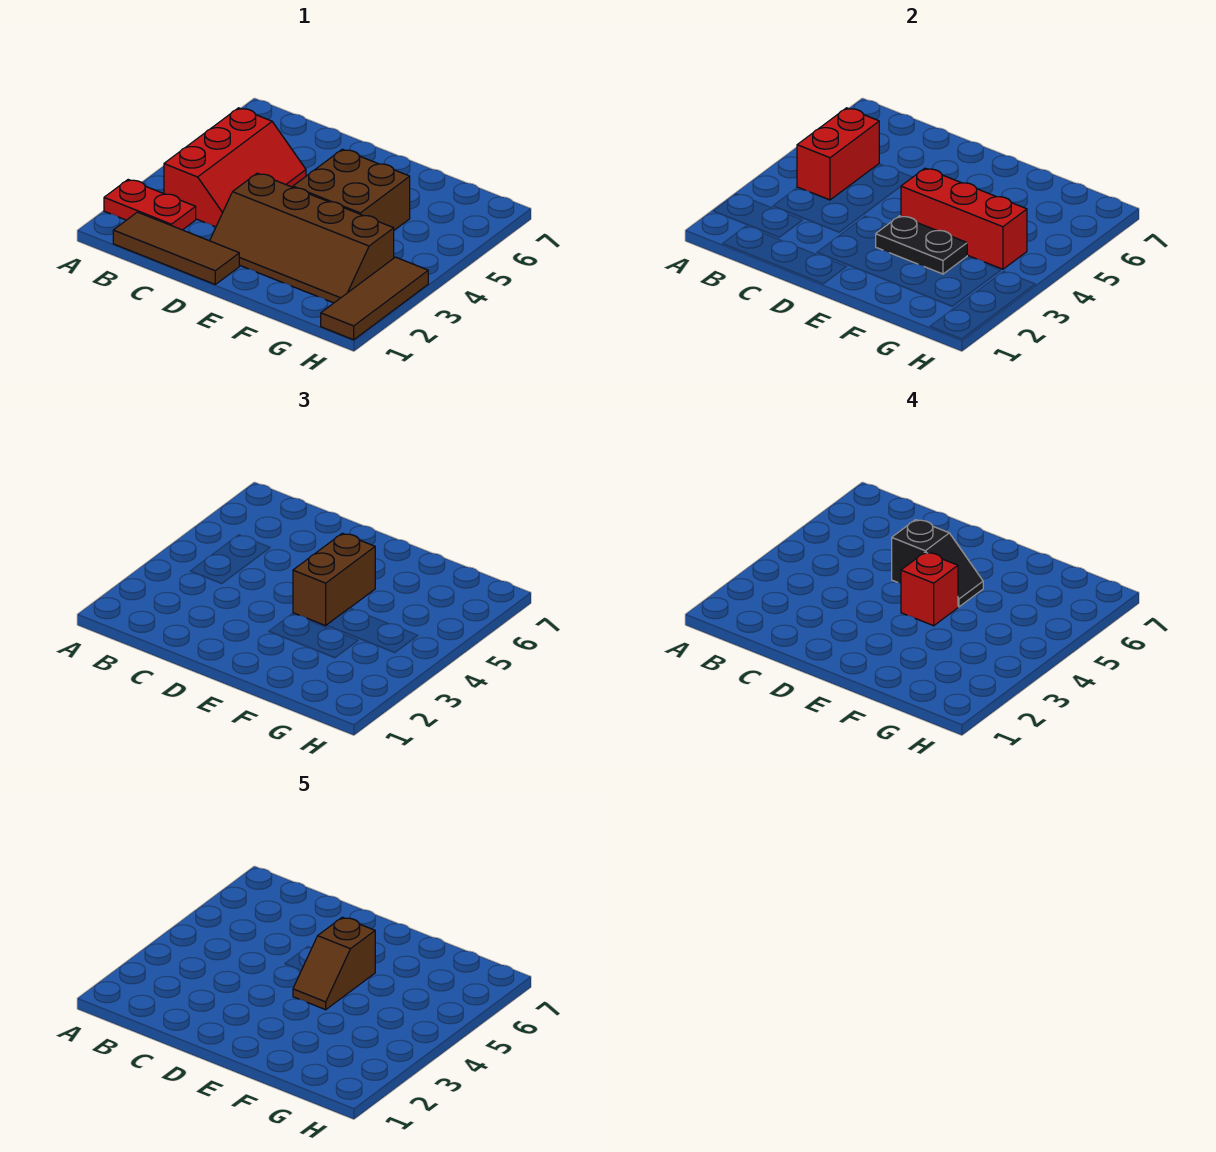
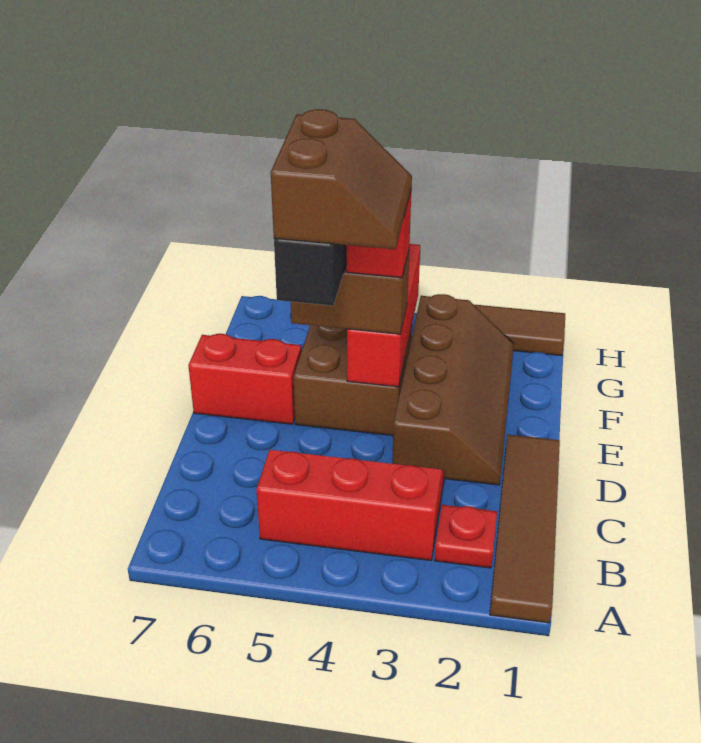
red 1x2 plate [104,180,196,230] -> red 1x1 plate [435,505,497,568]
brown 1x3 tile [113,212,239,284] -> brown 1x4 tile [490,435,560,623]
red 1x2 brick [797,108,879,200] -> red 1x2 brick moved to [188,334,301,424]
black 1x2 plate [876,216,967,274] -> none
brown 1x2 slope [293,917,375,1010] -> brown 2x2 slope [271,109,412,249]

